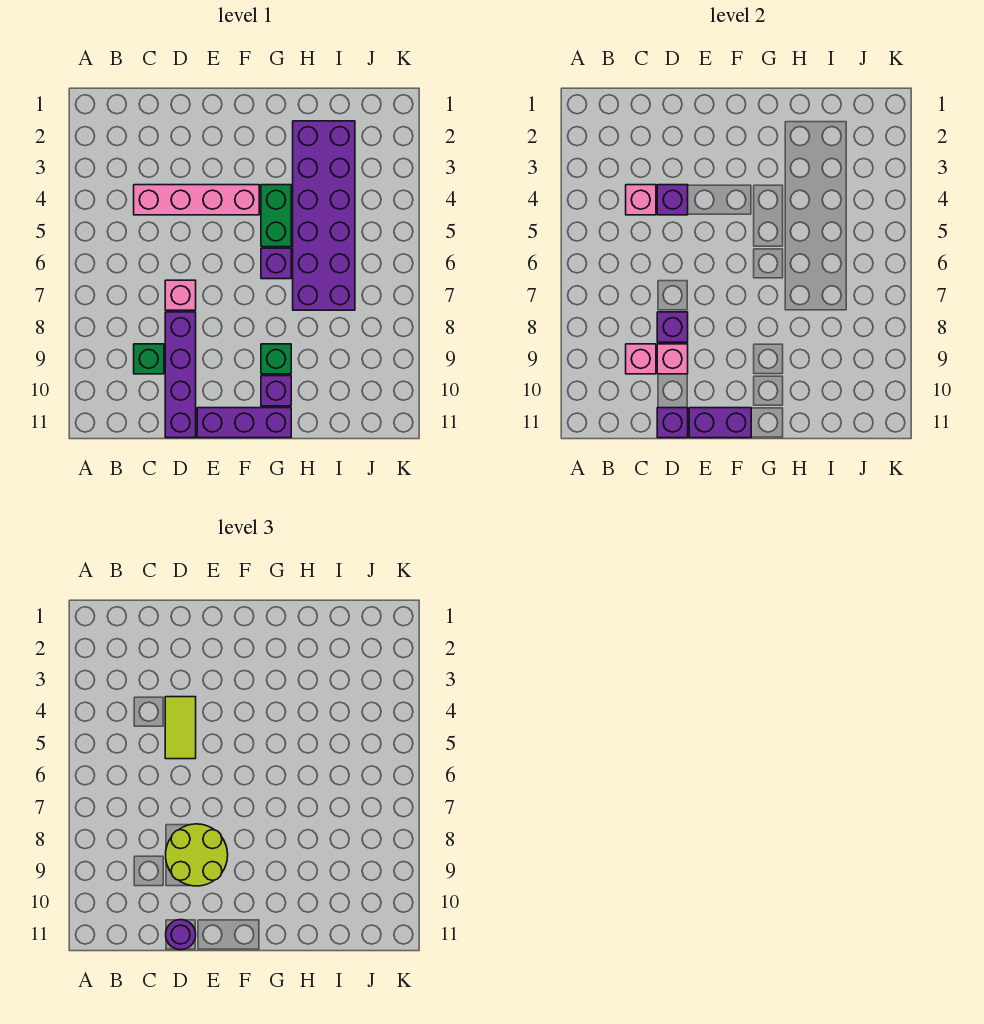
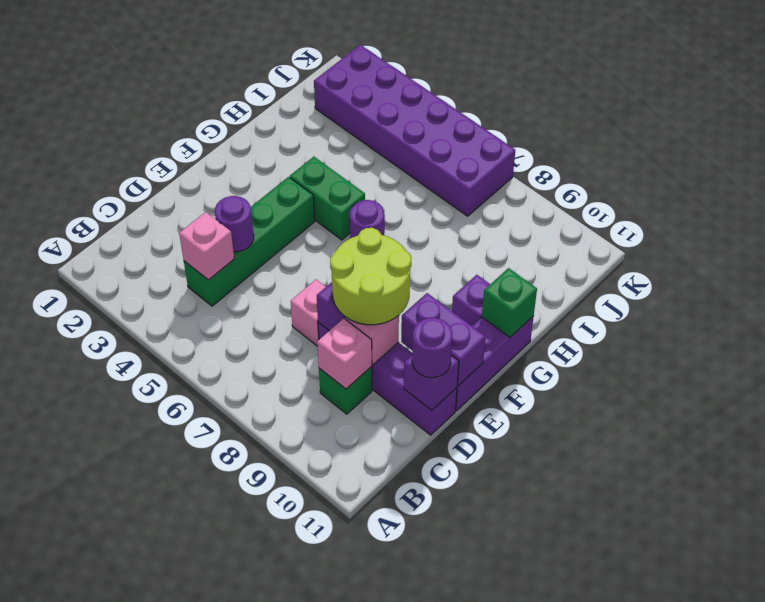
pink 1x4 brick [134,185,259,215] -> green 1x4 brick [184,177,315,306]
purple 1x1 brick [657,185,688,215] -> purple 1x1 round brick [215,196,254,252]
lime 1x2 tile [165,697,196,759] -> none
purple 1x2 brick [689,408,751,438] -> purple 1x2 brick turned to [401,293,485,386]
purple 1x1 brick [261,248,291,279] -> purple 1x1 round brick [350,200,385,238]
green 1x1 brick [261,344,291,374] -> green 1x1 brick moved to [482,268,537,337]
purple 2x6 brick [293,121,355,310] -> purple 2x6 brick moved to [314,45,515,216]

